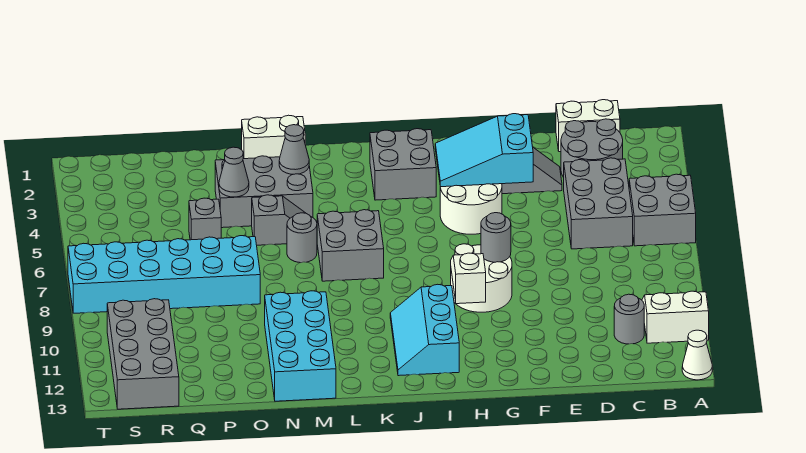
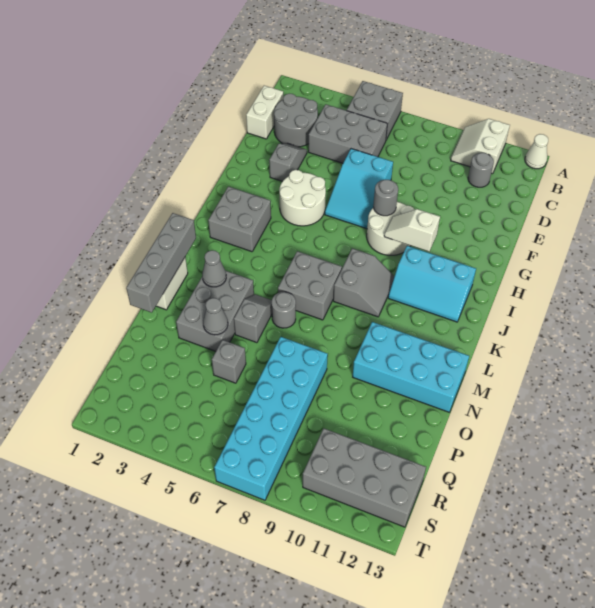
cyan 2x3 slope [435,114,533,187] -> cyan 2x3 slope moved to [325,149,393,229]
none -> grey 2x2 slope [333,248,395,317]
none -> grey 1x4 brick [126,213,196,313]

